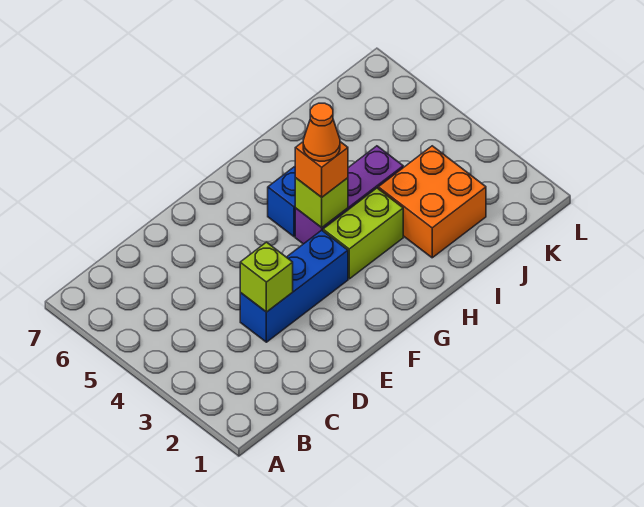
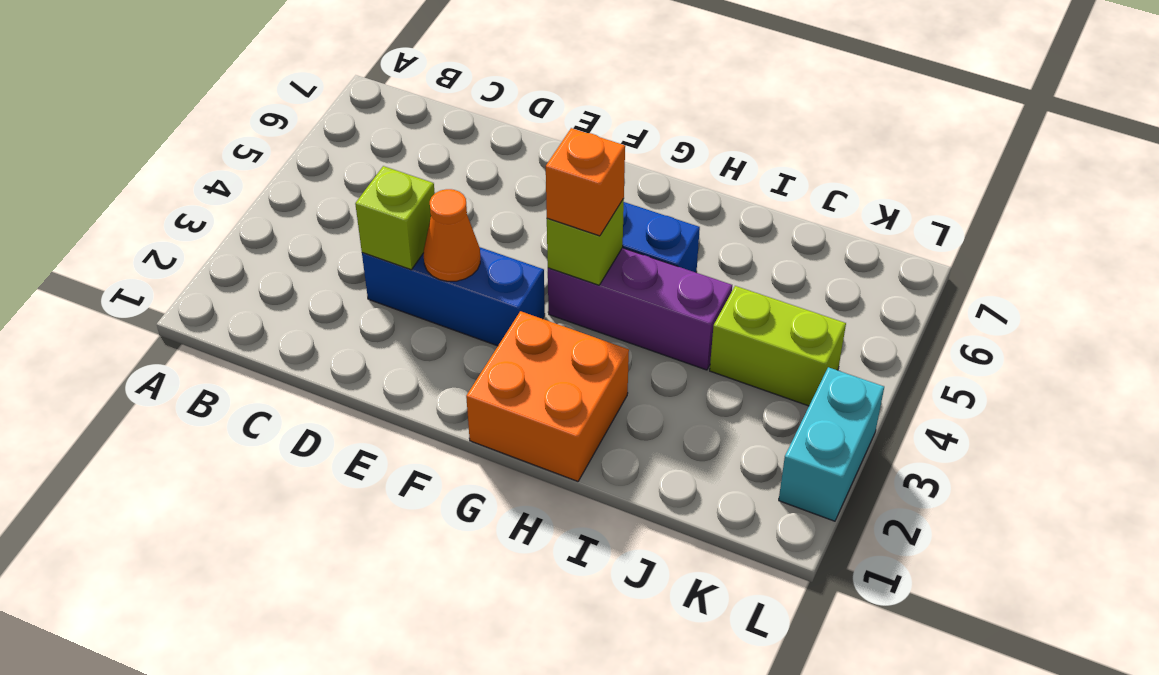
lime 1x2 brick [323,188,403,279] -> lime 1x2 brick moved to [710,286,846,406]
orange 1x1 cone [303,103,340,161] -> orange 1x1 cone moved to [424,189,480,281]
orange 2x2 brick [378,146,486,258] -> orange 2x2 brick moved to [466,311,629,481]
none -> cyan 1x2 brick [779,367,884,521]

